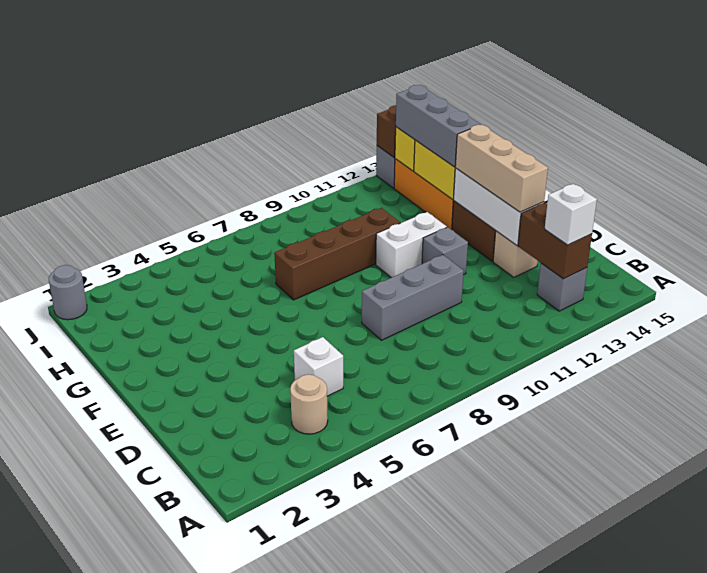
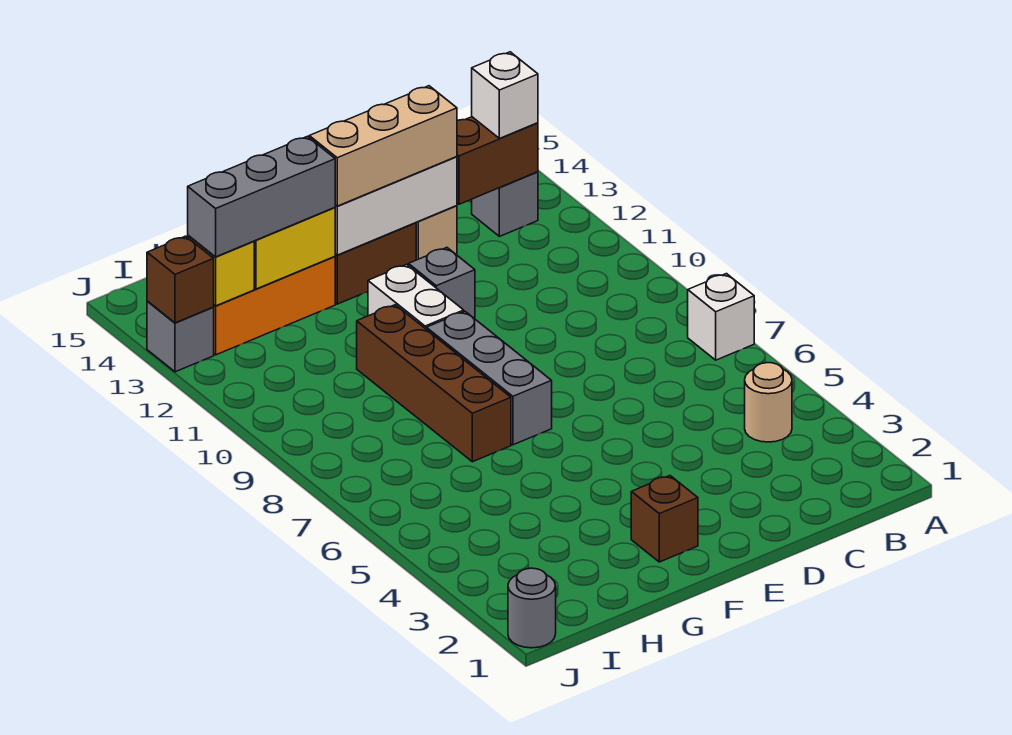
white 1x1 brick [294,337,343,396] -> white 1x1 brick moved to [688,274,754,360]
grey 1x3 brick [362,255,464,340] -> grey 1x3 brick moved to [426,311,552,445]
none -> brown 1x1 brick [631,476,698,562]

